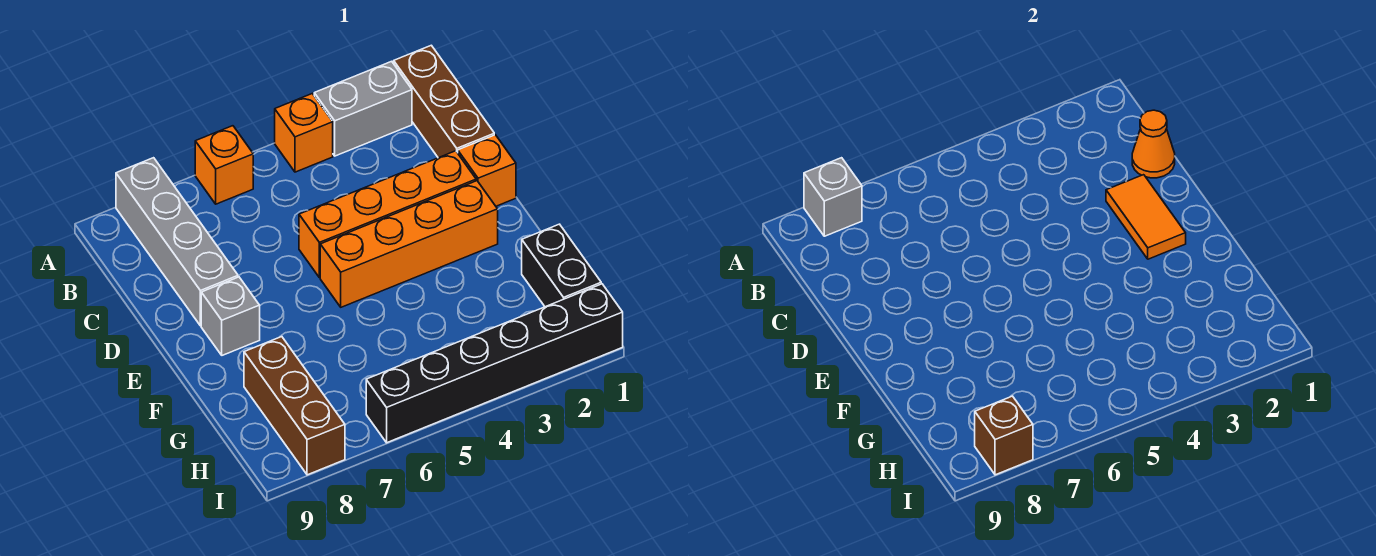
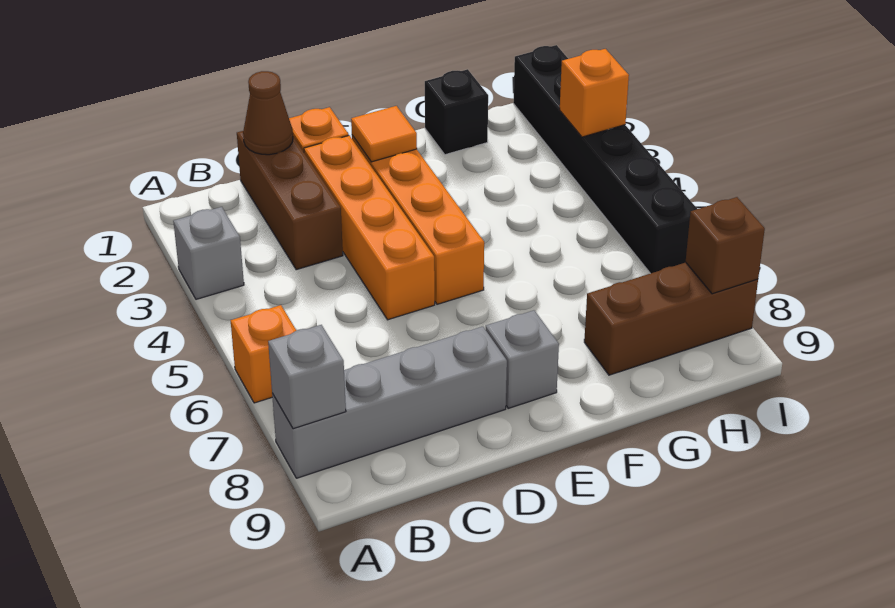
brown 1x3 brick [394,45,494,158] -> brown 1x3 brick turned to [237,131,343,270]
grey 1x2 brick [314,61,412,156] -> grey 1x1 brick [173,207,244,299]
orange 1x1 brick [275,94,333,172] -> orange 1x1 brick moved to [560,49,629,137]
orange 1x1 cone [1132,110,1175,178] -> brown 1x1 cone [243,71,293,155]
orange 1x2 tile [1106,175,1186,259] -> orange 1x1 tile [351,106,417,162]
black 1x2 brick [522,224,601,307] -> black 1x1 brick [425,69,488,155]

